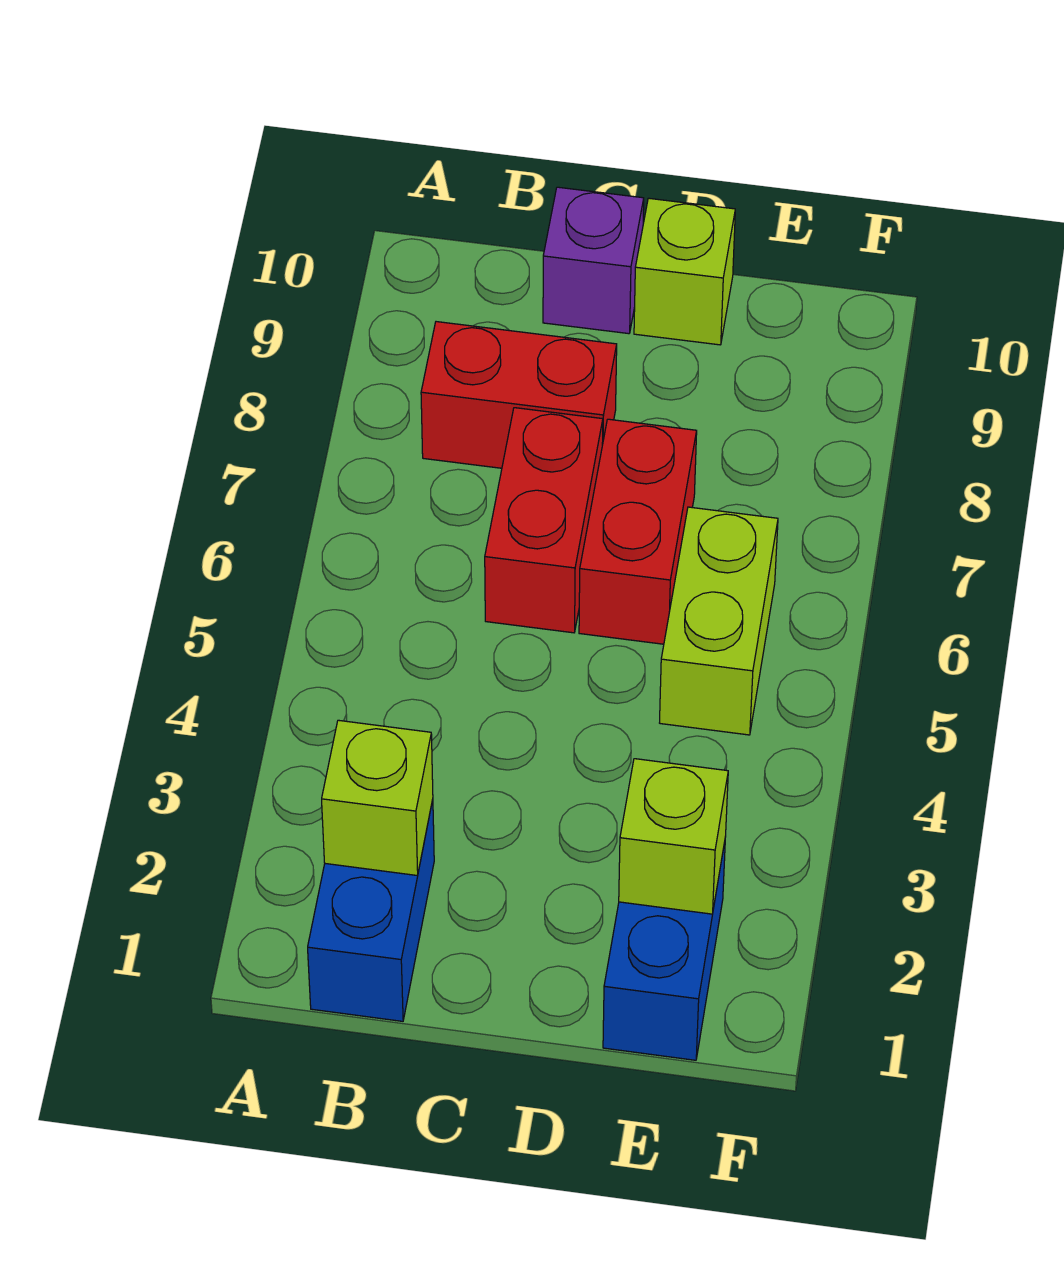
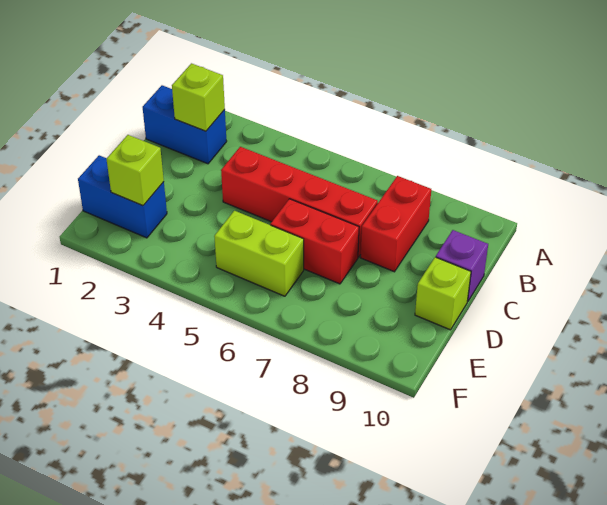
red 1x2 brick [485,408,603,633] -> red 1x4 brick [221,147,378,257]

